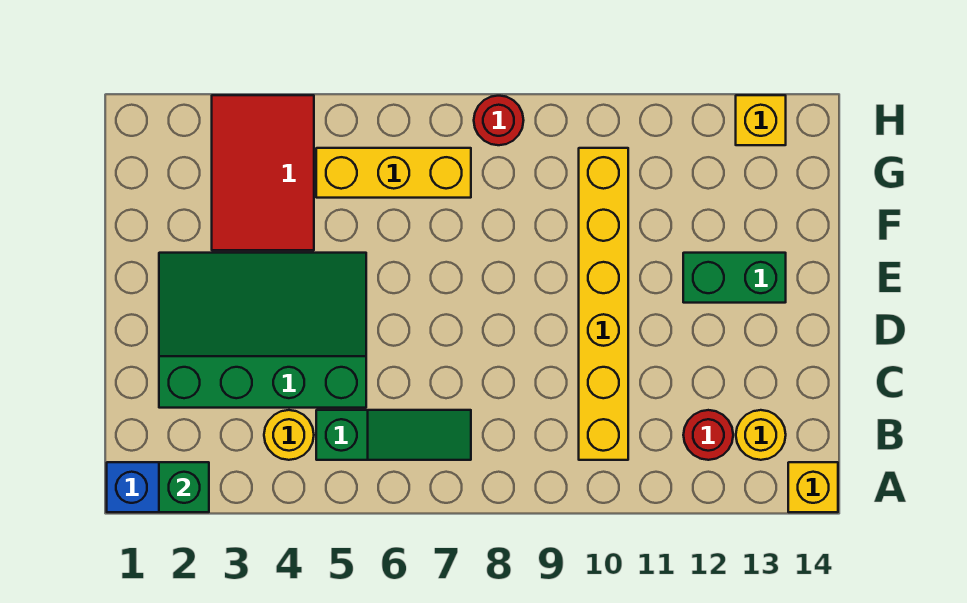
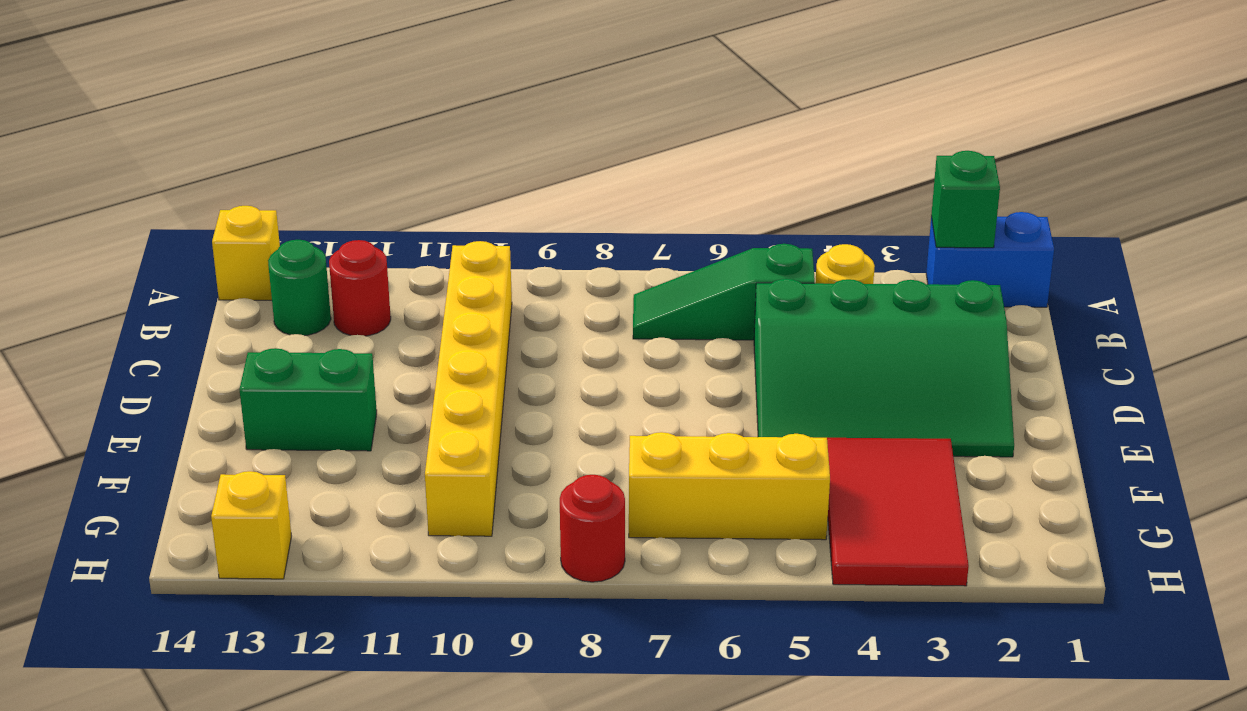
yellow 1x1 round brick [736,410,786,460] -> green 1x1 round brick [268,240,331,336]

